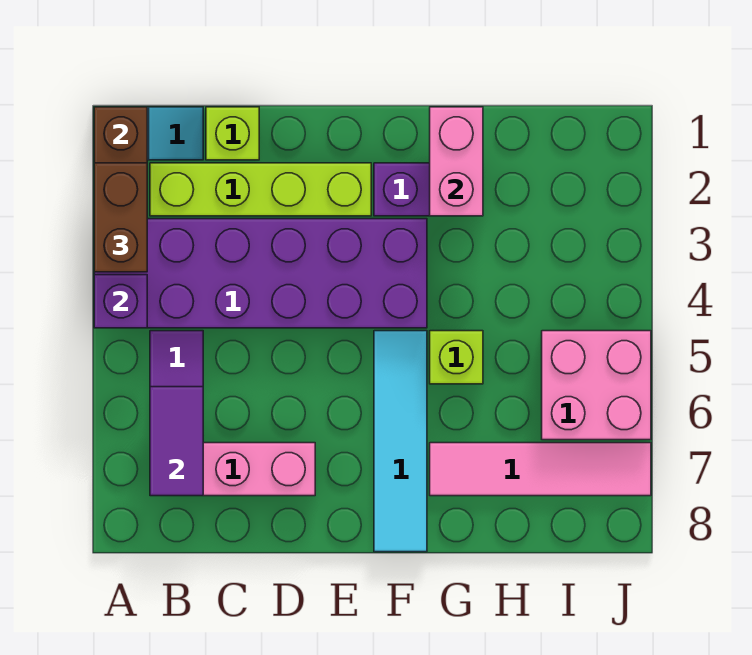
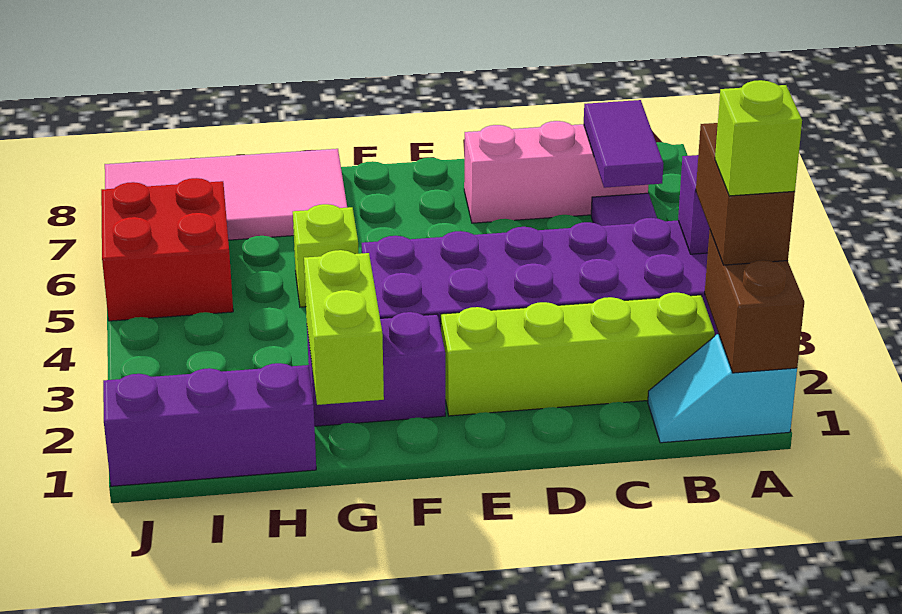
lime 1x1 brick [206,107,259,160] -> lime 1x1 brick moved to [715,80,802,196]
cyan 1x4 tile [374,331,427,552] -> none
pink 1x2 brick [430,107,483,216] -> lime 1x2 brick [304,250,384,405]
pink 1x4 tile [430,443,651,496] -> pink 2x4 tile [105,149,347,240]
none -> purple 1x3 brick [103,363,316,486]
pink 2x2 brick [542,331,651,440] -> red 2x2 brick [101,178,233,321]

